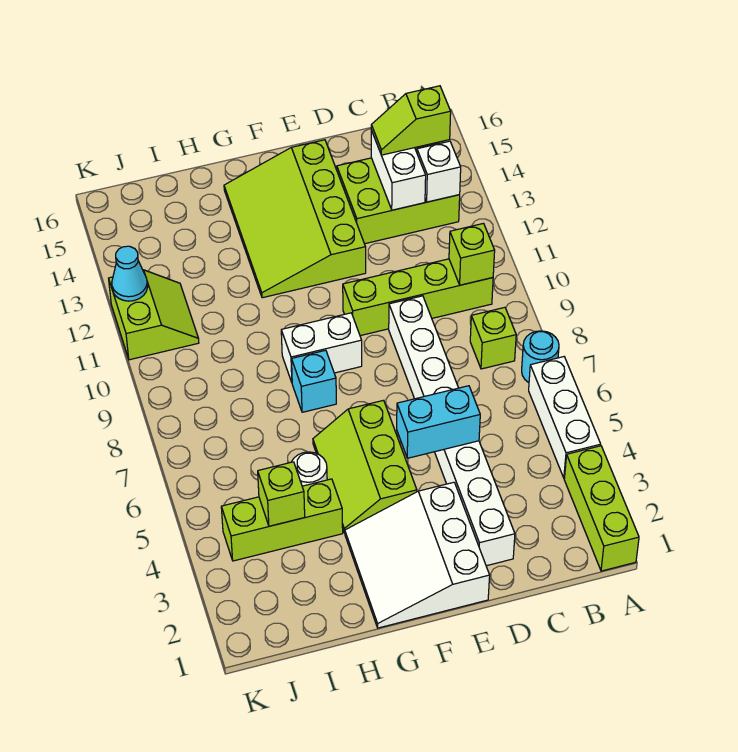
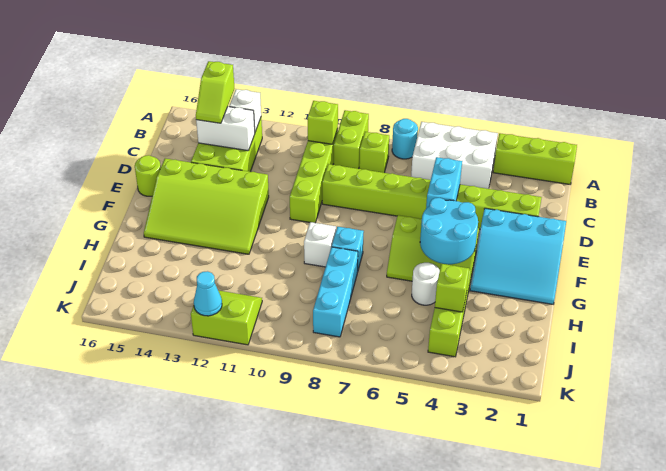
white 1x3 brick [529,357,601,478] -> white 2x3 brick [411,122,498,189]
none -> lime 1x2 brick [334,110,369,169]
white 1x8 brick [389,296,515,566] -> lime 1x8 brick [322,164,542,229]
white 3x3 slope [345,482,490,628] -> cyan 3x3 slope [470,208,566,304]
none -> lime 1x1 round brick [135,155,161,196]
none -> cyan 2x2 round brick [420,198,478,264]
white 1x2 brick [281,313,362,382] -> white 1x1 brick [304,222,336,267]
none -> cyan 1x3 brick [313,247,358,337]

